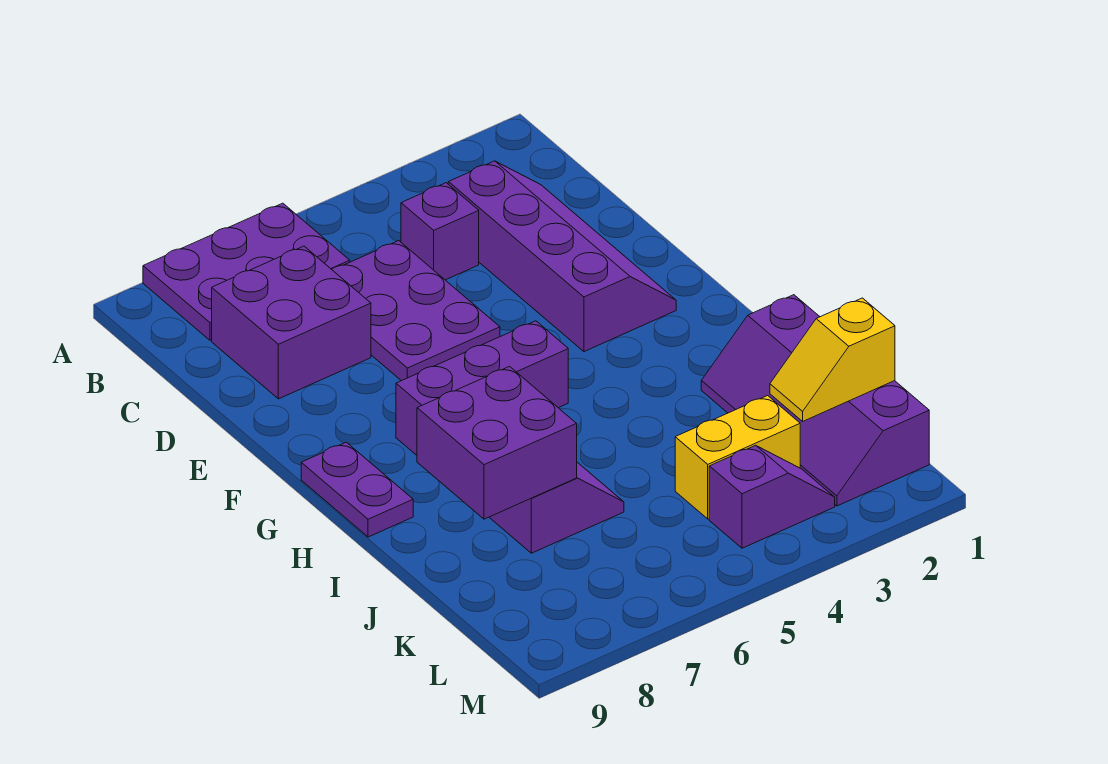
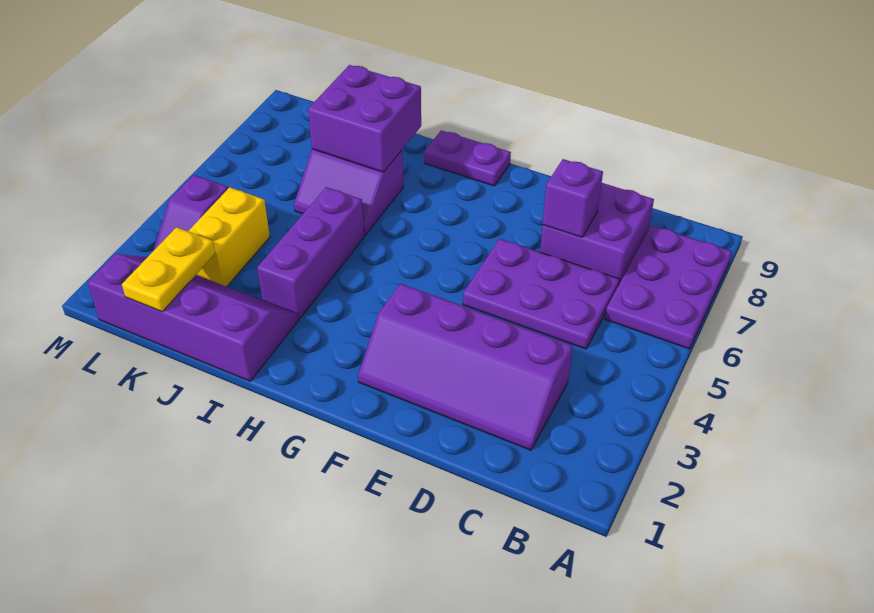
purple 1x1 brick [401,183,479,280] -> purple 1x1 brick moved to [543,159,603,237]
purple 1x3 brick [396,321,568,455] -> purple 1x3 brick moved to [257,187,364,319]
yellow 1x2 slope [770,298,895,421] -> yellow 1x2 plate [122,227,215,312]

